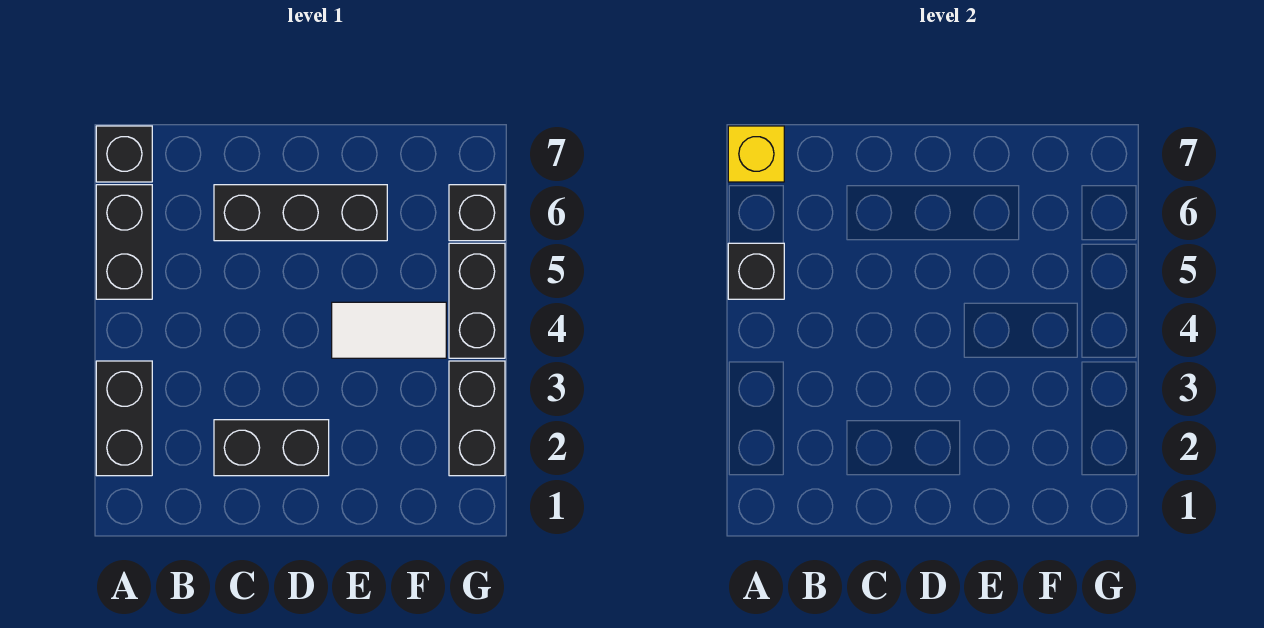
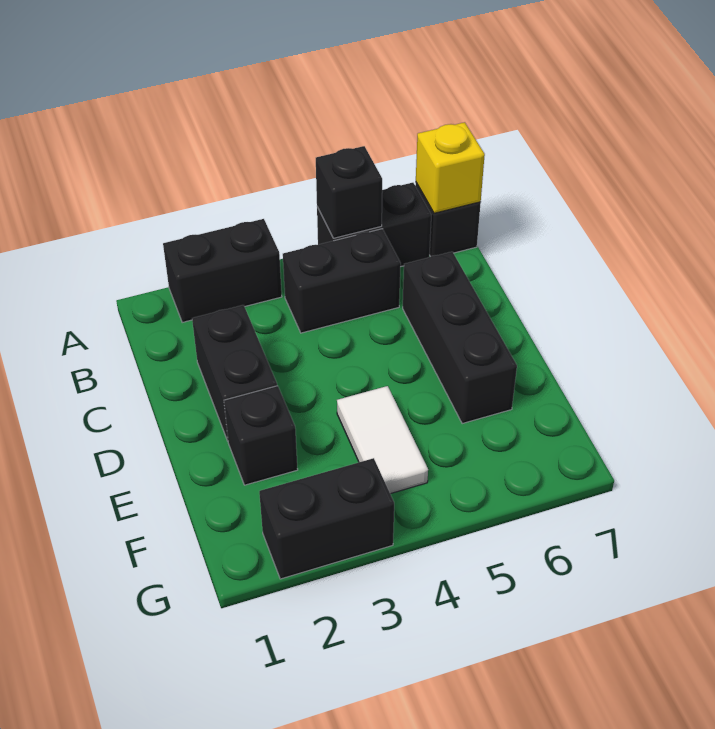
black 1x2 brick [449,243,505,358] -> black 1x2 brick moved to [283,229,401,333]
black 1x1 brick [449,185,505,241] -> black 1x1 brick moved to [224,386,298,485]

